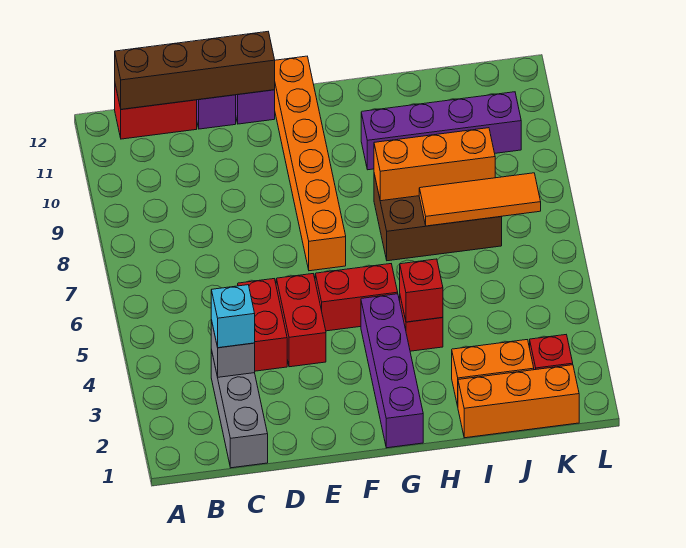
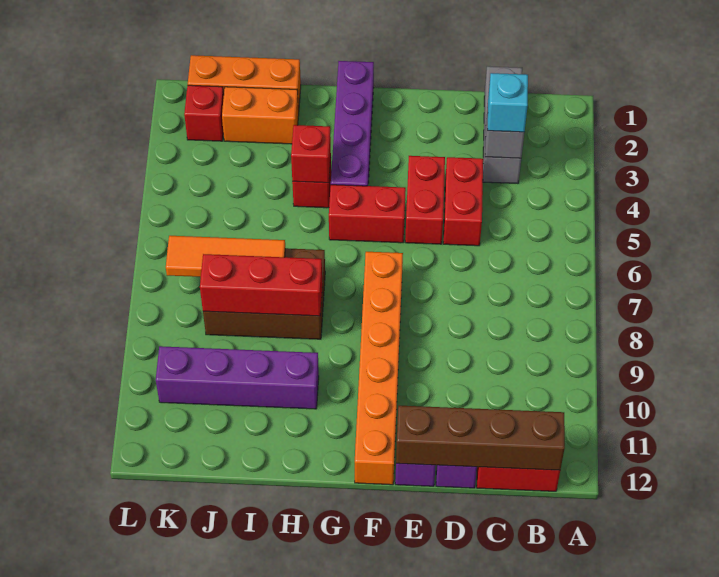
orange 1x3 brick [374,128,495,201] -> red 1x3 brick [200,254,322,316]

